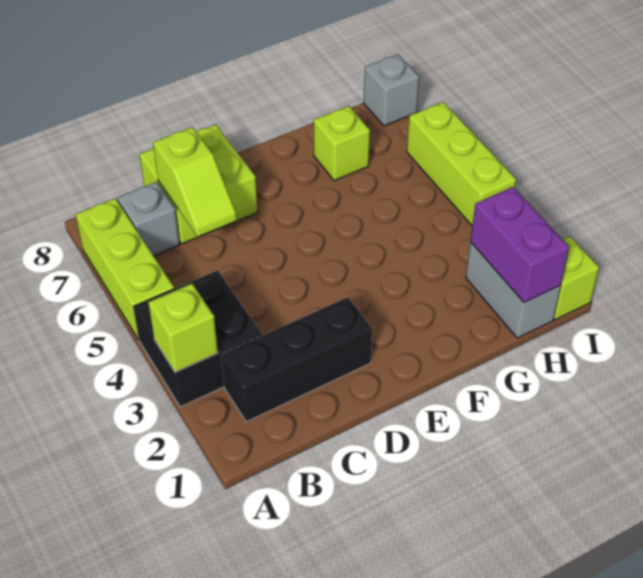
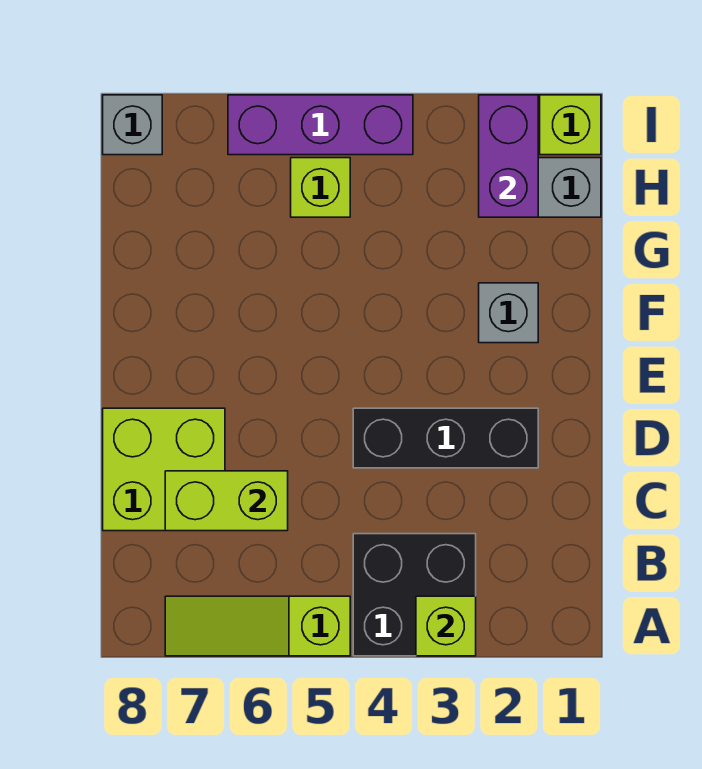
lime 1x3 brick [76,198,174,340] -> lime 1x3 slope [165,596,350,656]
black 1x3 brick [221,297,372,422] -> black 1x3 brick turned to [353,408,538,468]
grey 1x1 brick [118,182,180,256] -> grey 1x1 brick moved to [479,283,538,343]
lime 1x2 slope [153,127,237,237] -> lime 1x2 brick [165,471,288,531]
lime 1x1 brick [314,106,370,181] -> lime 1x1 brick moved to [291,158,350,217]
purple 1x2 brick [470,187,569,303] -> purple 1x2 brick turned to [479,95,538,217]
lime 1x3 brick [407,102,516,226] -> purple 1x3 brick [228,95,413,155]

